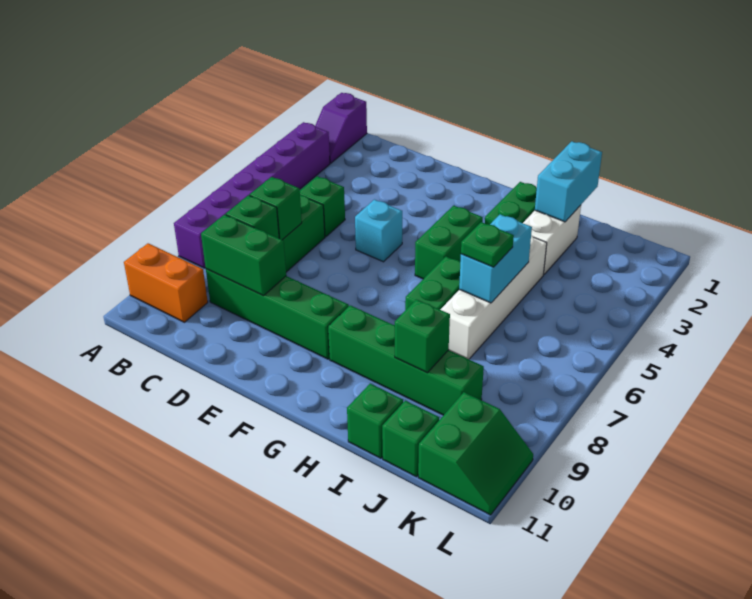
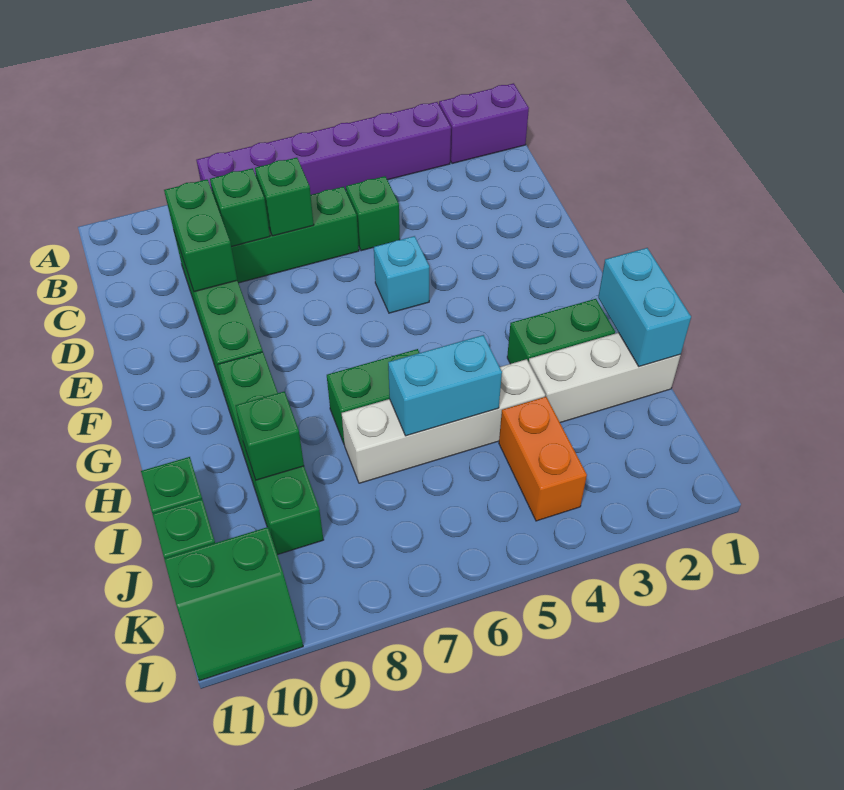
purple 1x2 slope [315,93,367,163] -> purple 1x2 brick [439,83,529,164]
orange 1x2 brick [124,243,208,322] -> orange 1x2 brick moved to [499,397,587,521]
green 1x2 brick [415,206,483,279] -> none
cyan 1x2 brick [535,141,602,222] -> cyan 1x2 brick turned to [598,248,691,367]
white 1x2 brick [523,205,581,275] -> white 1x3 brick [529,333,681,423]
green 1x1 plate [461,222,514,267] -> none

